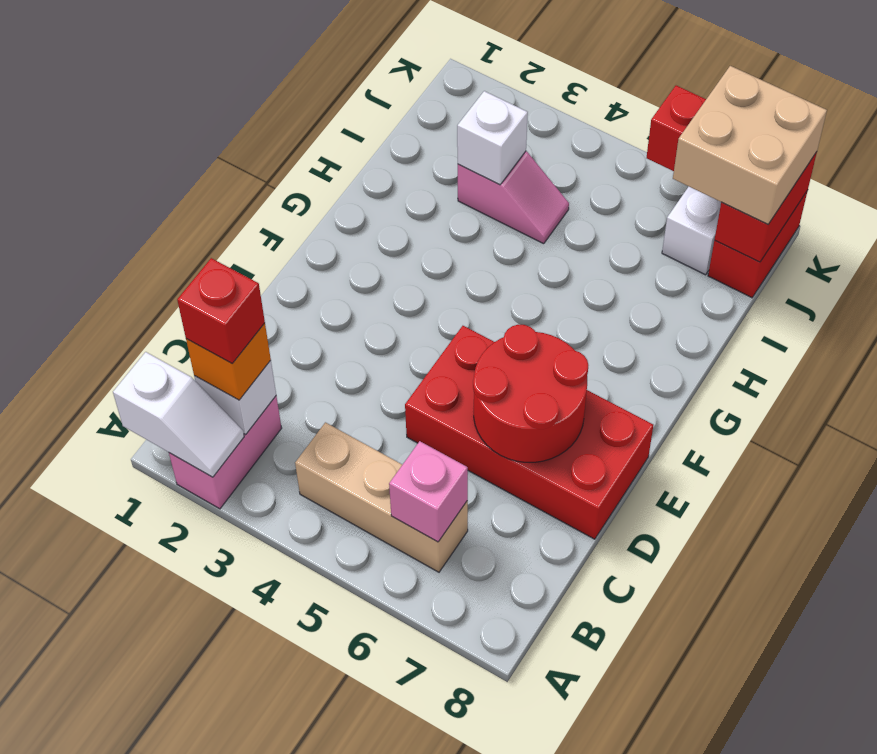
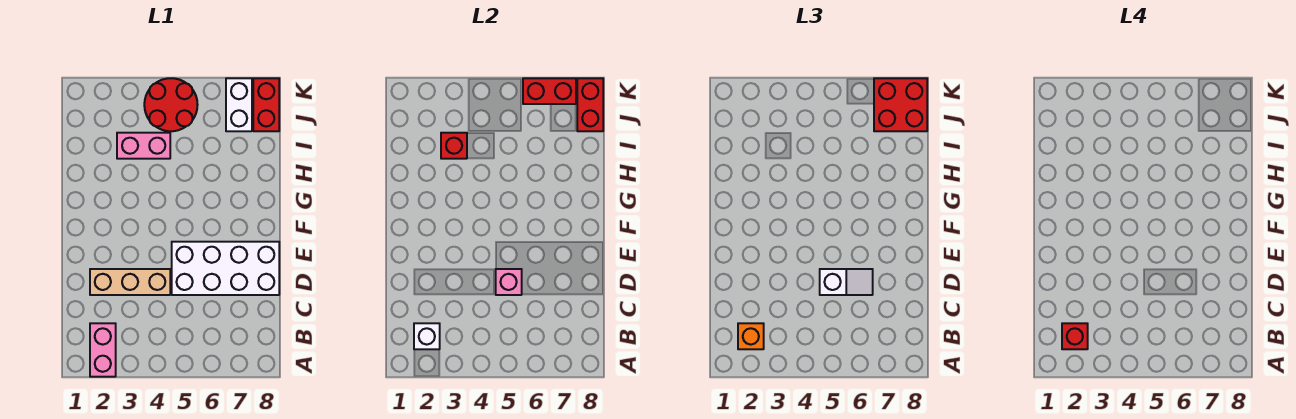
white 1x2 slope [113,352,244,477] -> white 1x2 slope moved to [820,269,873,295]
tan 1x3 brick [295,422,468,572] -> tan 1x3 brick moved to [90,269,170,295]
pink 1x1 brick [389,441,468,542] -> pink 1x1 brick moved to [496,269,522,295]
red 2x4 brick [405,326,653,539] -> white 2x4 brick [172,242,279,295]
red 2x2 round brick [473,325,588,462] -> red 2x2 round brick moved to [144,78,198,131]
pink 1x2 slope [458,151,569,244] -> pink 1x2 brick [117,133,170,159]
white 1x1 brick [457,91,528,185] -> red 1x1 brick [441,133,467,159]
tan 2x2 brick [673,66,827,224] -> red 2x2 brick [874,78,927,131]

